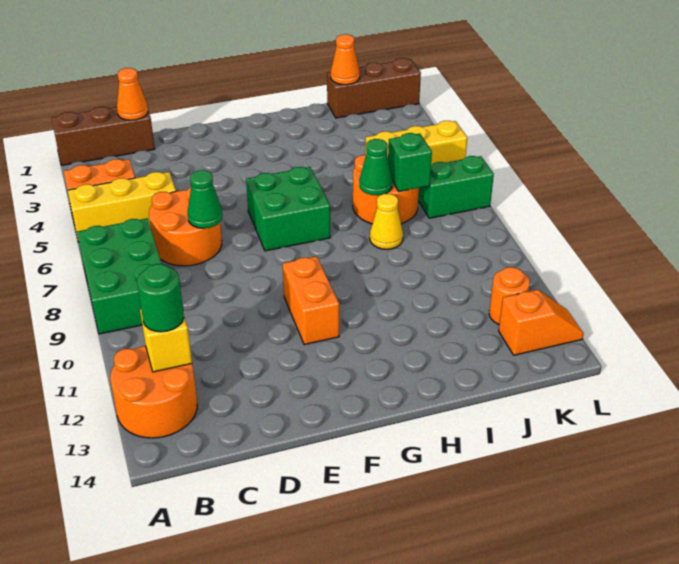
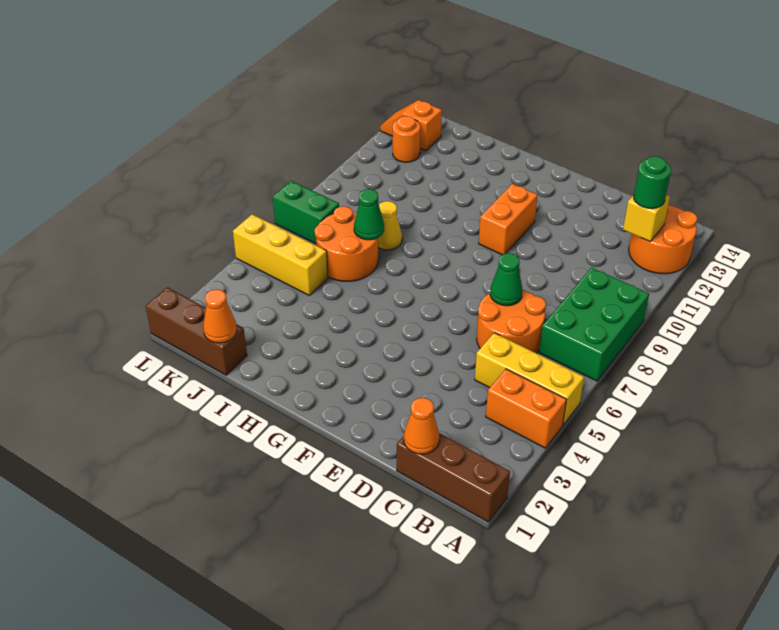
green 2x2 brick [246,167,330,251] -> none
green 1x1 brick [388,133,432,192] -> none

